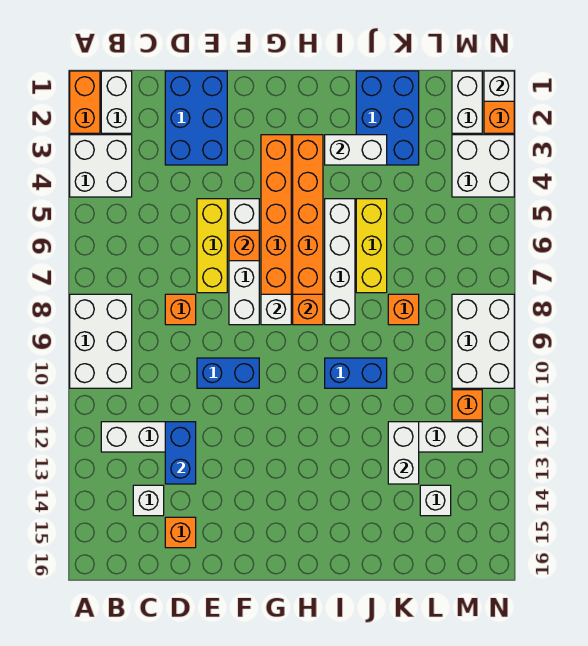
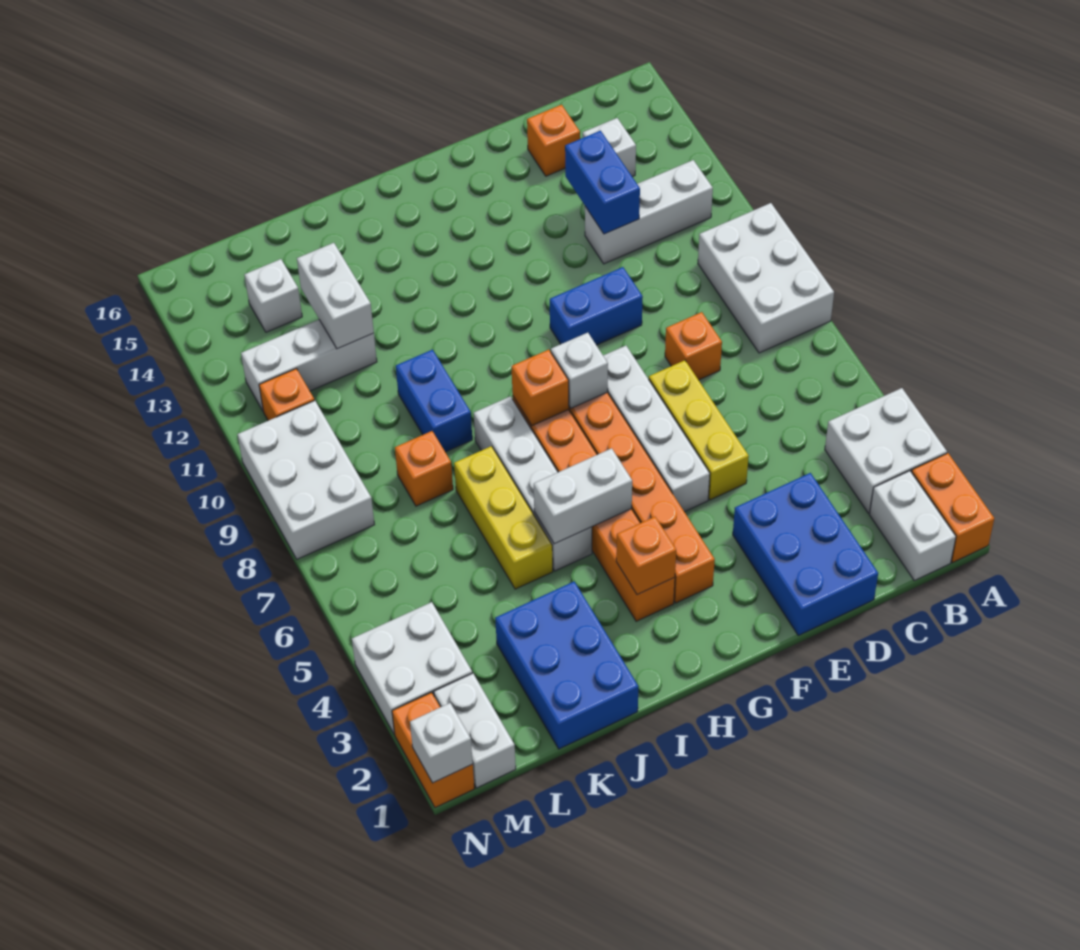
orange 1x1 brick [229,230,259,261] -> orange 1x1 brick moved to [616,517,676,595]
white 1x2 brick [325,135,387,165] -> white 1x2 brick moved to [534,448,632,544]
blue 1x2 brick [325,358,387,388] -> blue 1x2 brick turned to [396,350,472,452]

